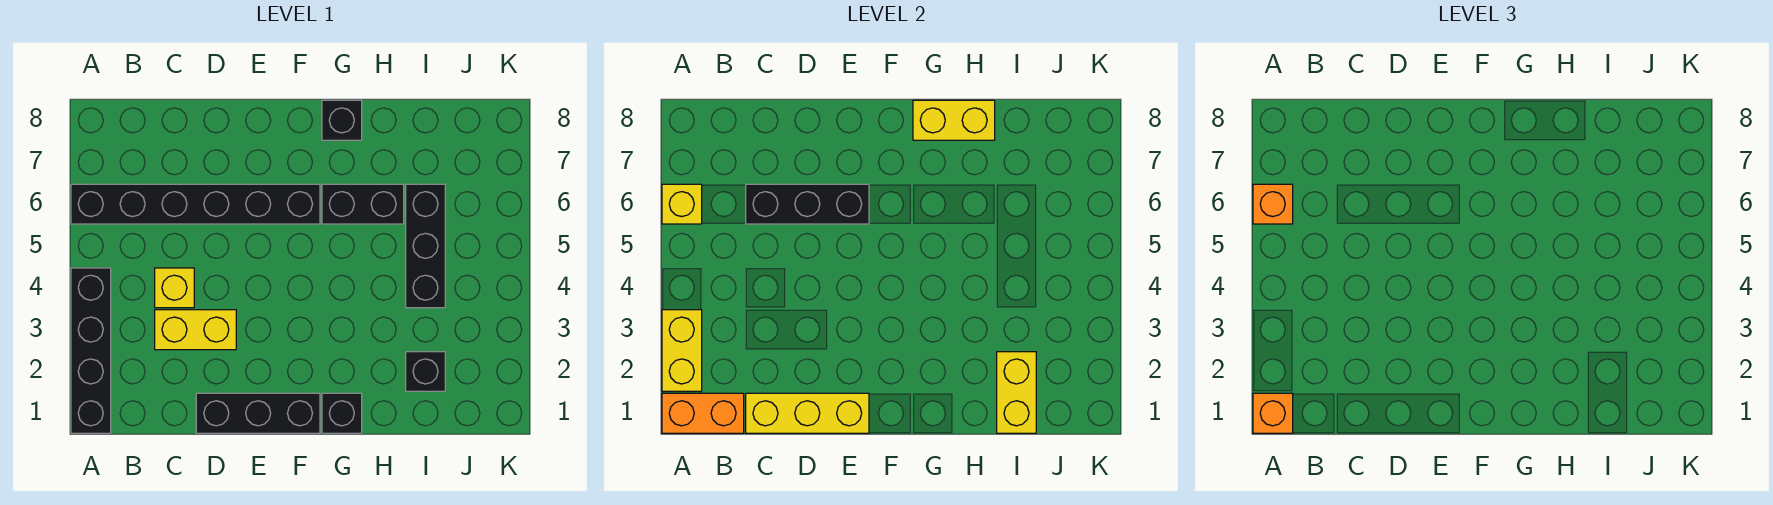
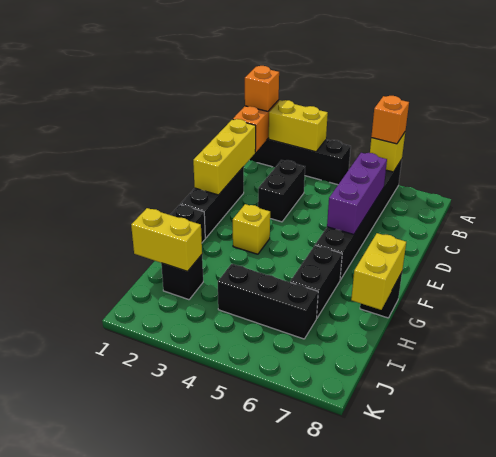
yellow 1x2 brick [155,310,236,350] -> black 1x2 brick [258,160,305,222]
yellow 1x1 brick [155,268,194,308] -> yellow 1x1 brick moved to [233,204,270,254]
black 1x3 brick [746,184,869,224] -> purple 1x3 brick [327,153,387,234]

